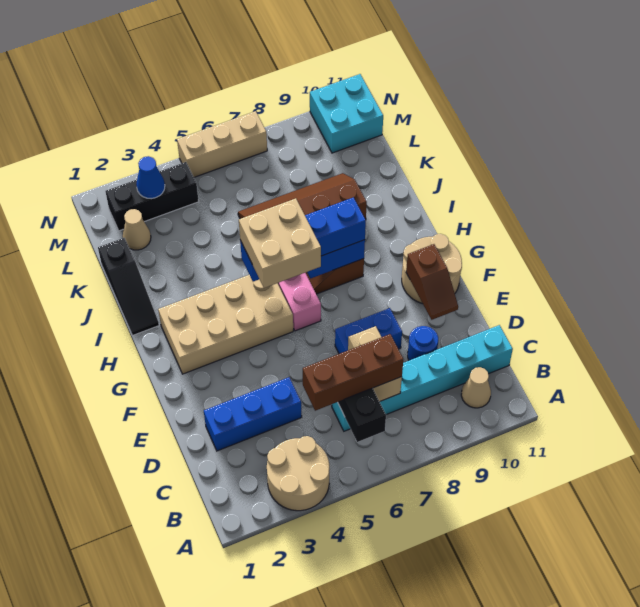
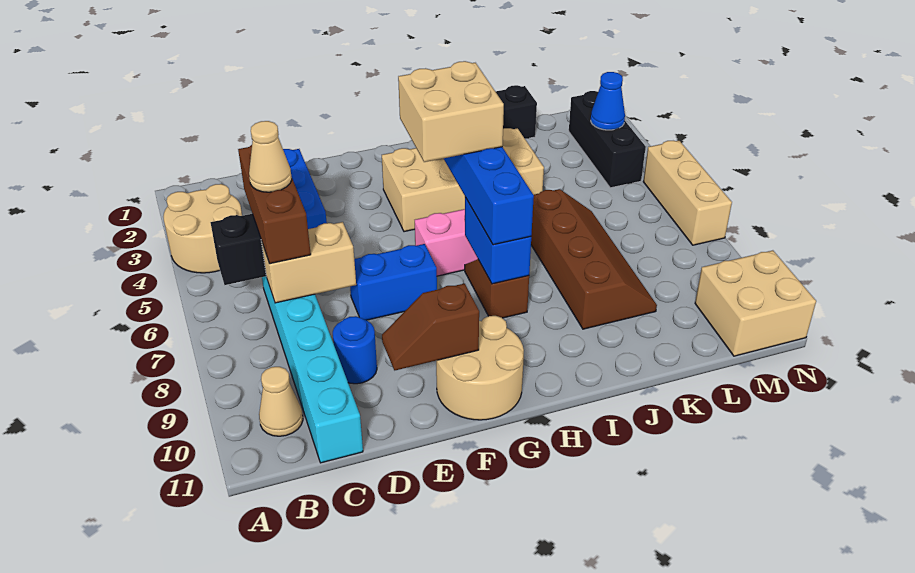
blue 1x2 brick [335,308,402,354] -> blue 1x2 brick turned to [350,244,437,320]
tan 2x4 brick [158,275,293,374] -> tan 2x4 brick turned to [382,128,544,232]
tan 1x1 cone [123,209,151,250] -> tan 1x1 cone moved to [249,121,292,192]
cyan 2x2 brick [310,74,383,153] -> tan 2x2 brick [695,250,816,356]

